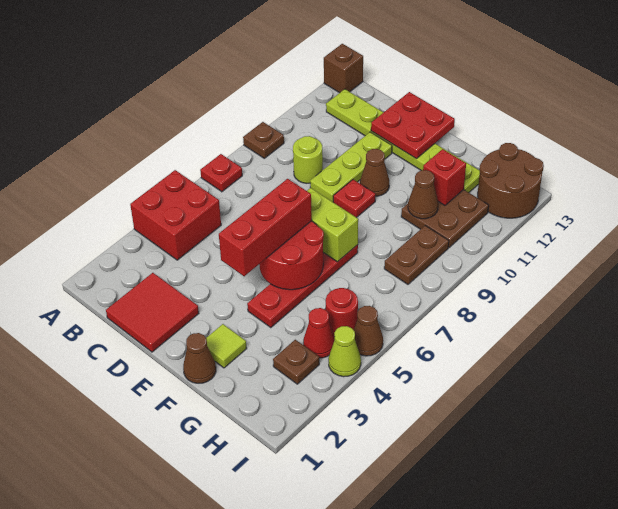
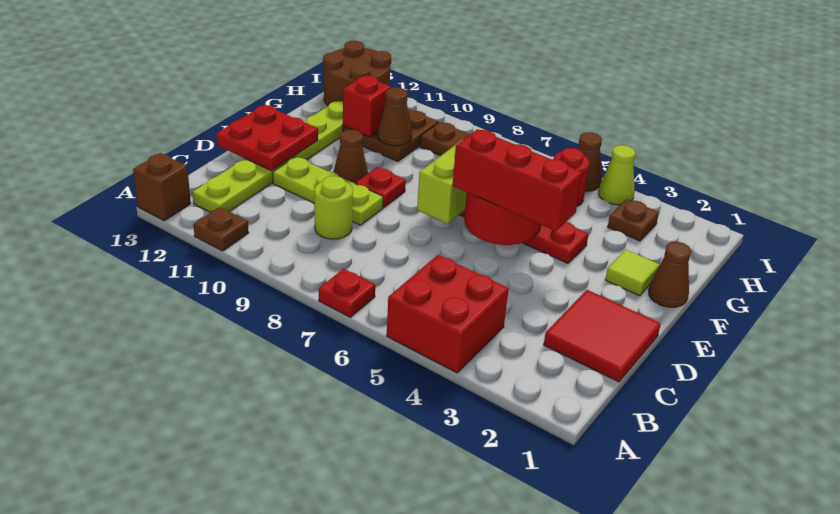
brown 1x1 plate [243,122,284,158] -> brown 1x1 plate moved to [193,207,249,251]
red 1x1 cone [303,308,335,358] -> none

